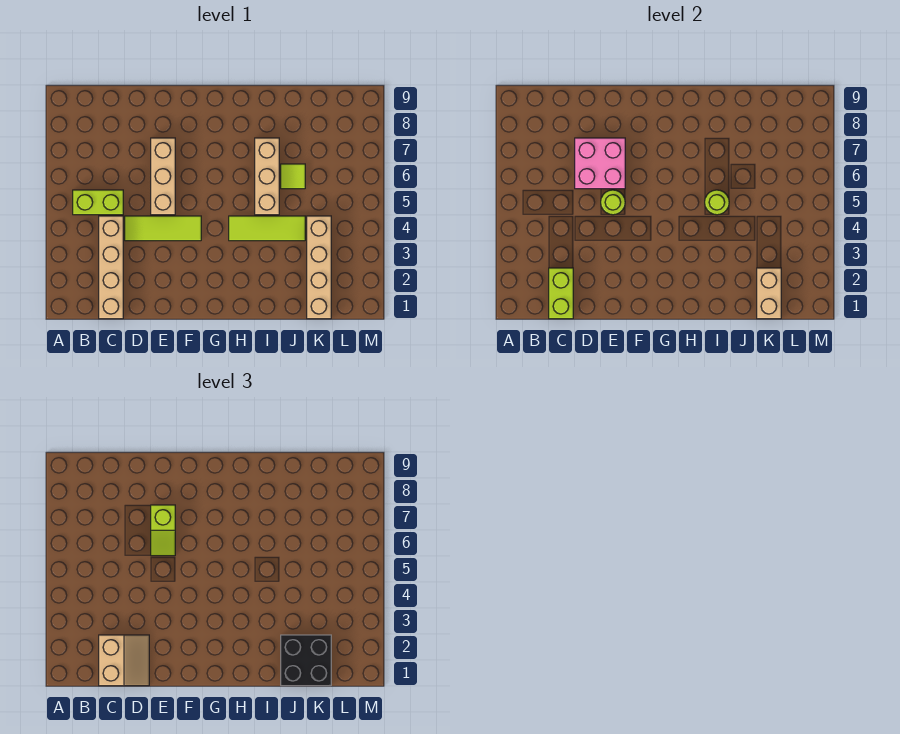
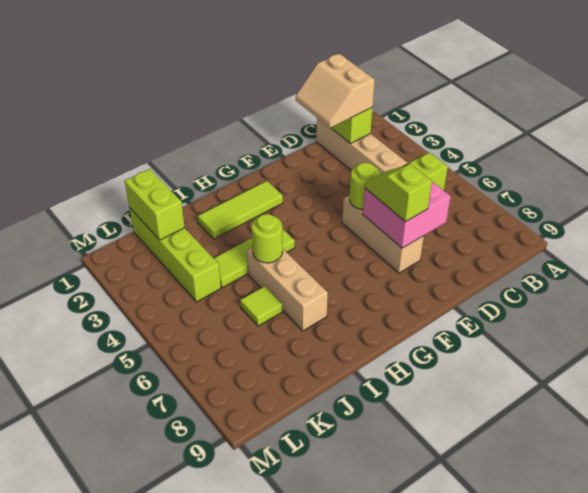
lime 1x3 tile [125,216,201,241] -> lime 1x3 tile moved to [198,181,283,239]
black 2x2 brick [281,635,331,686] -> none
tan 1x4 brick [307,216,331,319] -> lime 1x4 brick [129,207,221,302]
tan 1x2 brick [757,268,781,319] -> lime 1x2 brick [125,169,185,240]

